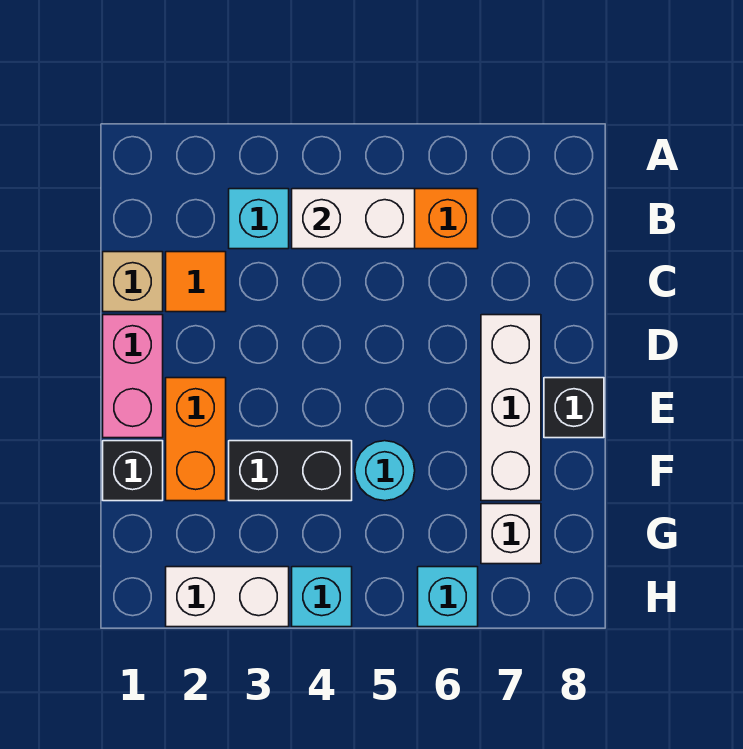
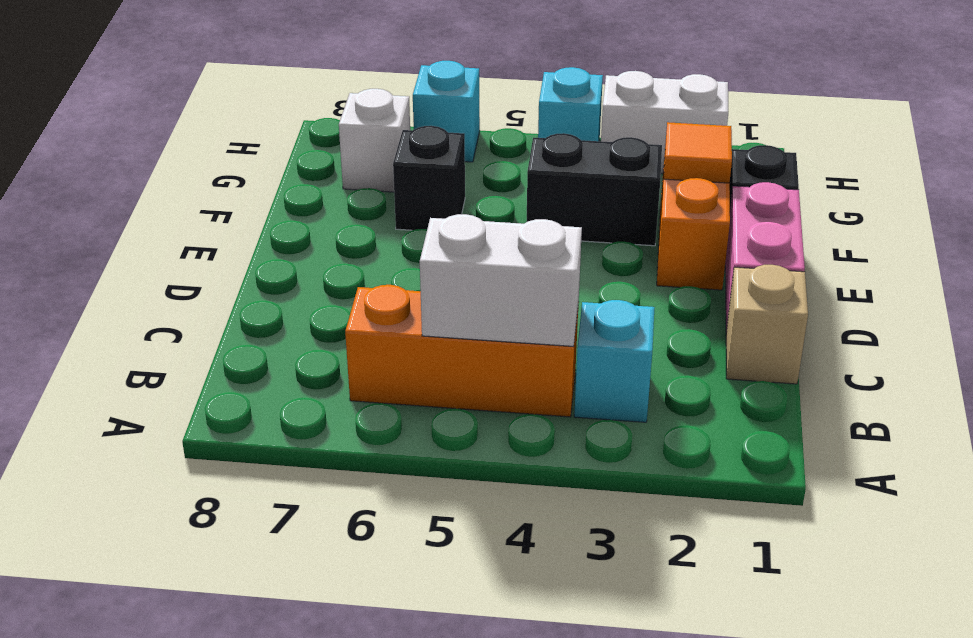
orange 1x1 tile [166,252,226,312] -> orange 1x1 tile moved to [664,122,732,183]
white 1x3 brick [481,315,541,501] -> none
black 1x1 brick [544,378,604,438] -> black 1x1 brick moved to [393,126,465,230]
cyan 1x1 round brick [355,441,415,501] -> none

